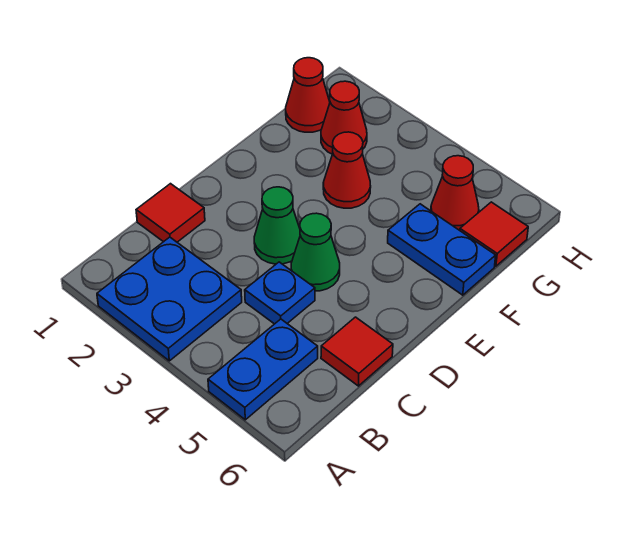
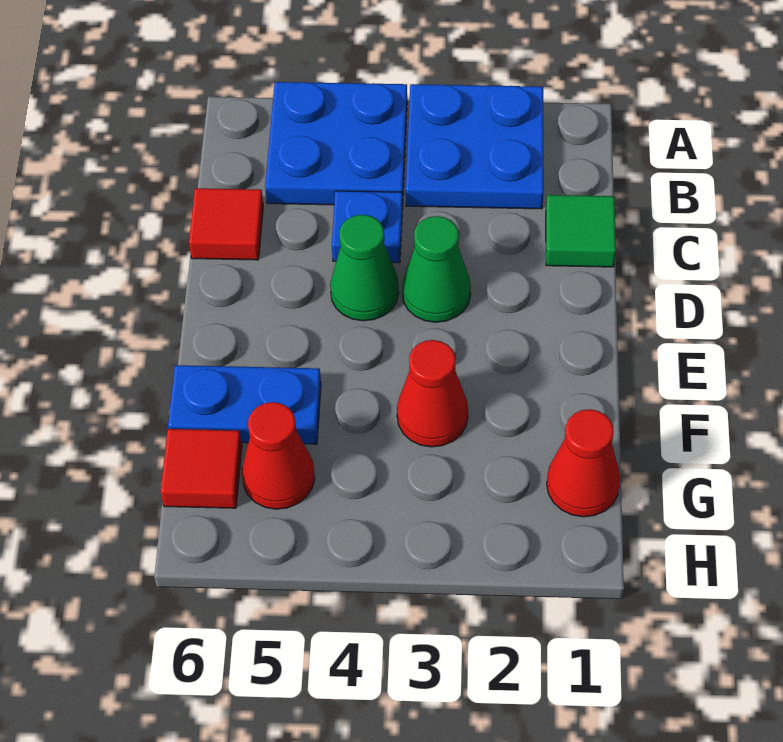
blue 1x2 plate [208,319,318,420] -> blue 2x2 plate [265,82,407,205]
red 1x1 tile [136,184,205,242] -> green 1x1 tile [546,195,616,267]
red 1x1 cone [321,81,367,154] -> none

